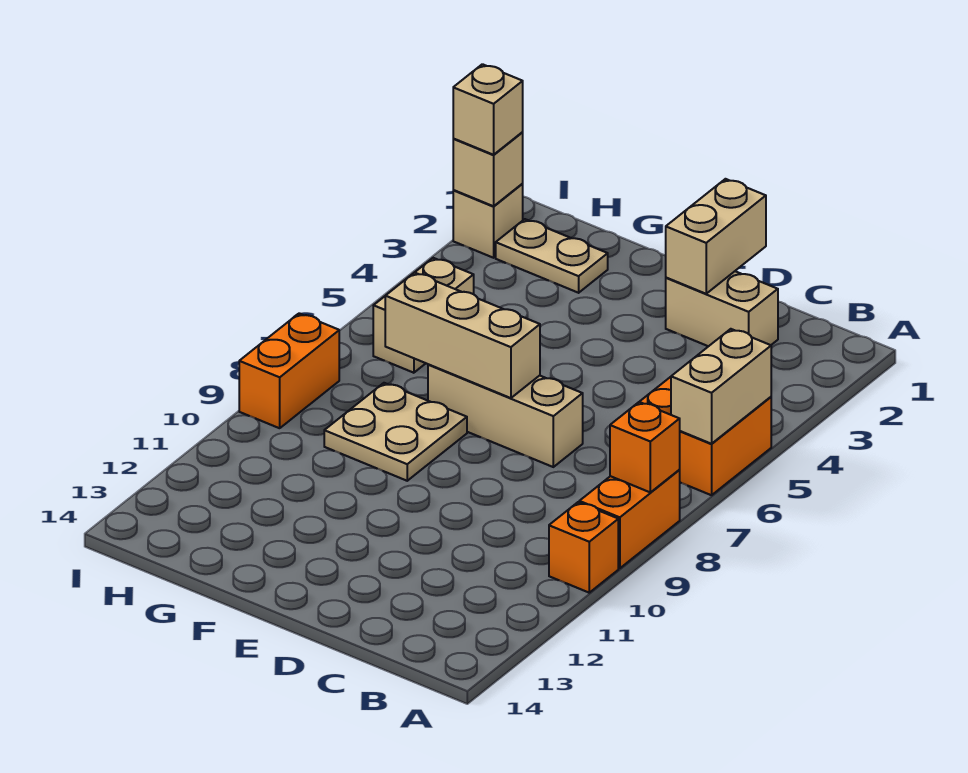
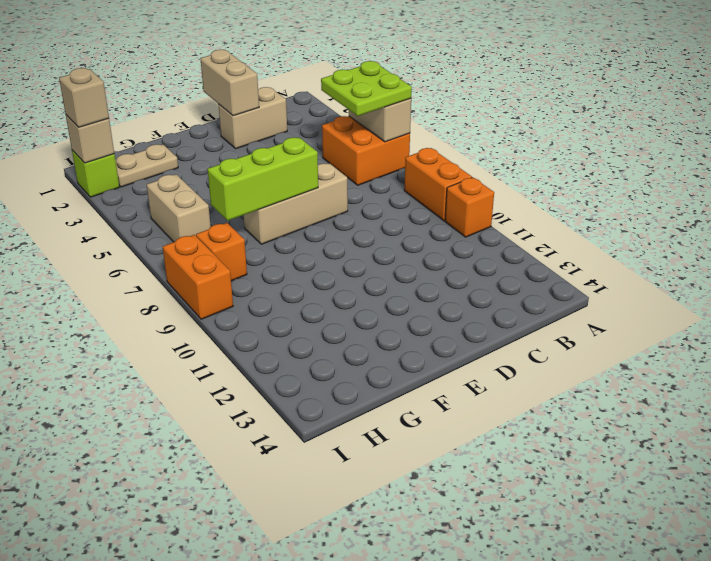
none -> lime 2x2 plate [321,61,412,116]
orange 1x1 brick [610,402,680,492] -> orange 1x1 brick moved to [196,223,247,281]
tan 1x3 brick [385,272,540,398] -> lime 1x3 brick [208,137,318,221]
tan 2x2 plate [324,383,467,481] -> none
tan 1x1 brick [453,184,523,258] -> lime 1x1 brick [72,150,119,197]

